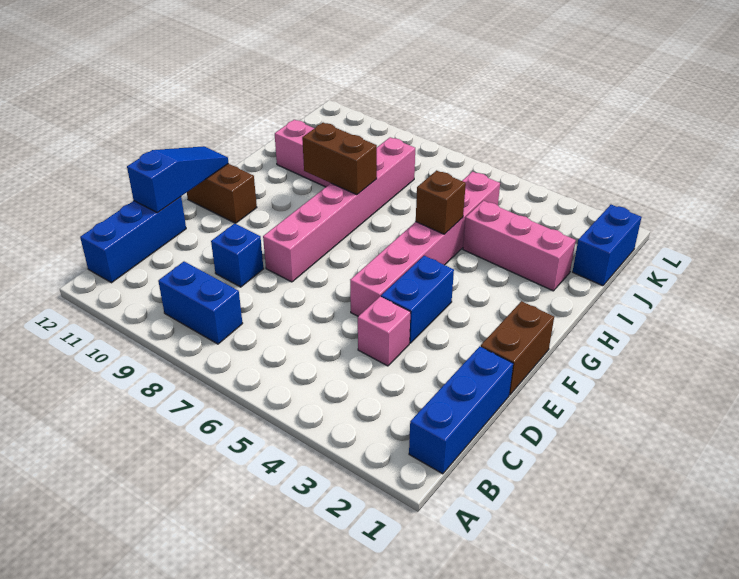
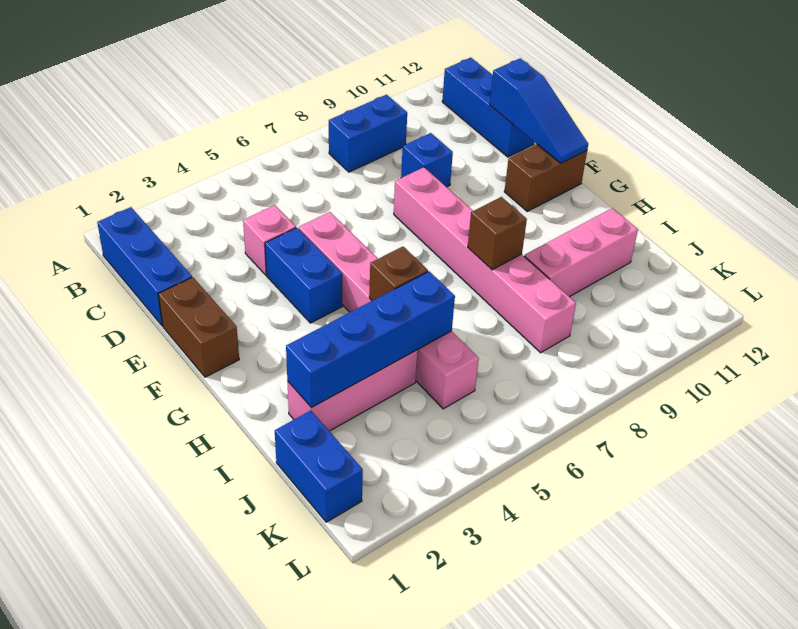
brown 1x2 brick [302,123,377,195] -> brown 1x1 brick [468,197,527,270]
none -> blue 1x4 brick [286,271,455,408]

